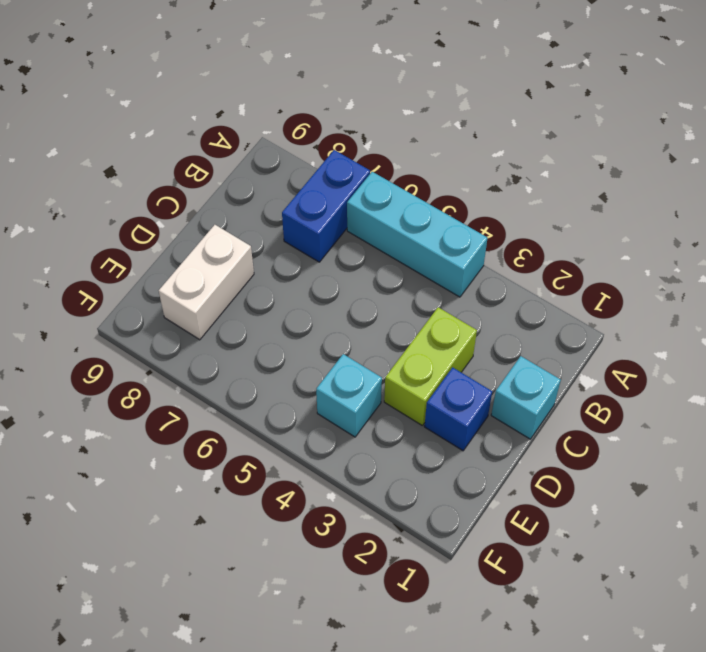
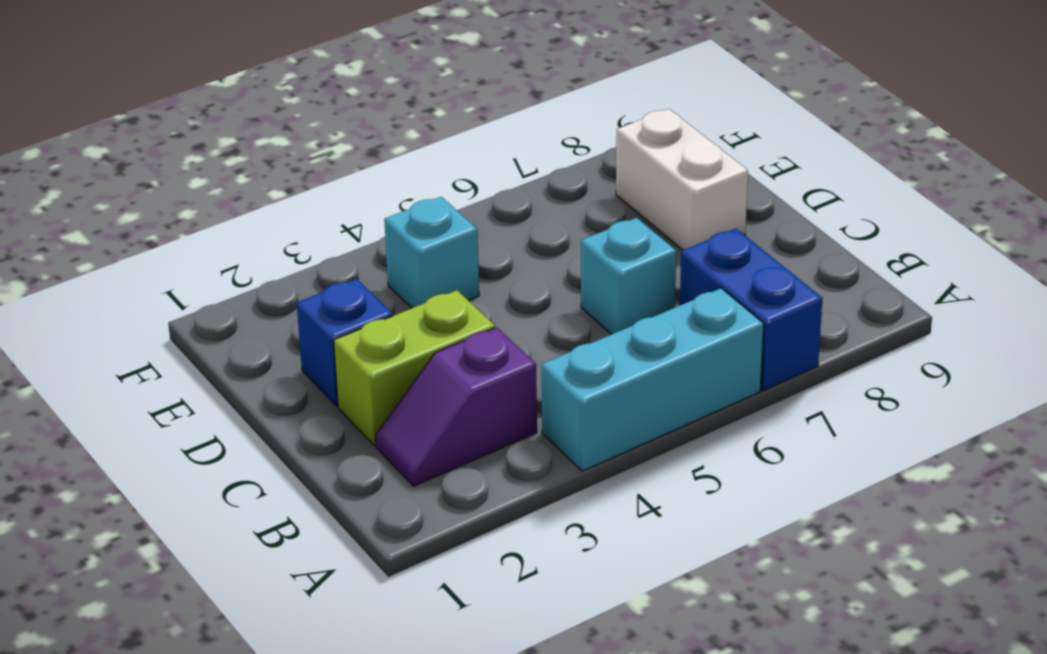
none -> purple 1x2 slope [376,327,537,486]
cyan 1x1 brick [491,356,561,439] -> cyan 1x1 brick moved to [581,218,676,335]
lime 1x2 brick [384,307,477,426] -> lime 1x2 brick turned to [334,290,495,446]

